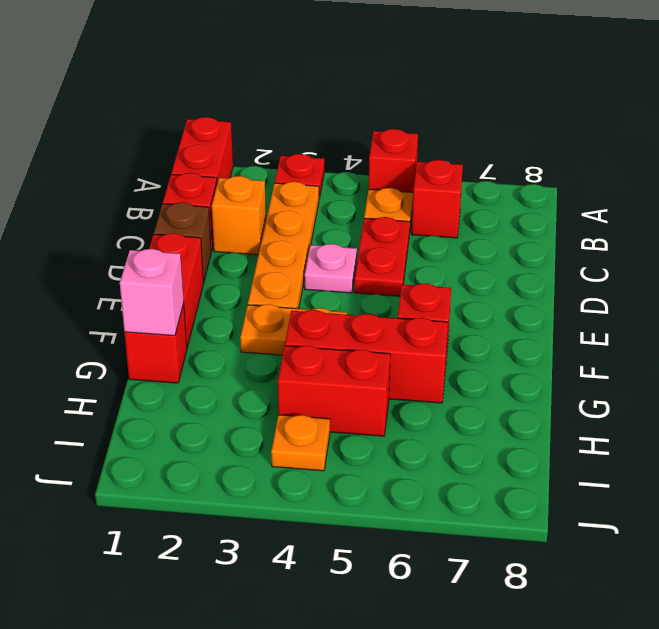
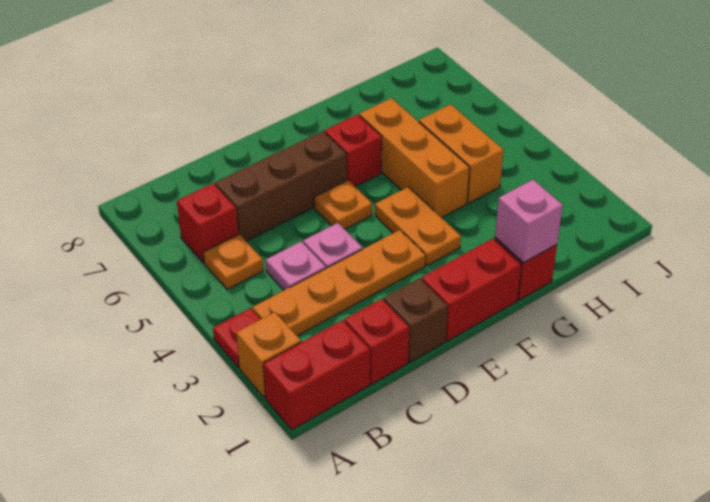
red 1x1 brick [369,129,418,192] -> none
orange 1x1 brick [212,176,266,255] -> orange 1x1 brick moved to [236,312,301,398]
none -> pink 1x1 plate [266,242,326,290]
red 1x2 plate [354,217,410,296] -> none
none -> brown 1x3 brick [215,131,347,241]
red 1x3 brick [285,310,448,403] -> orange 1x3 brick [359,98,470,218]
red 1x2 brick [278,346,390,436] -> orange 1x2 brick [419,104,504,203]
orange 1x1 plate [271,415,330,471] -> orange 1x1 plate moved to [314,180,372,229]

